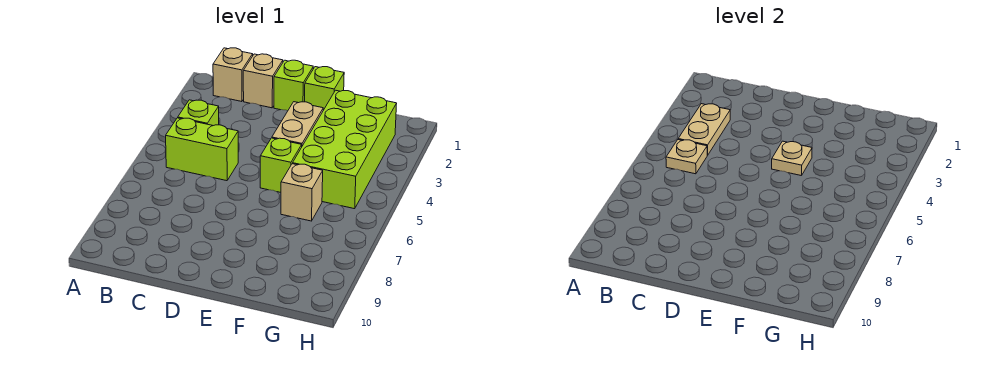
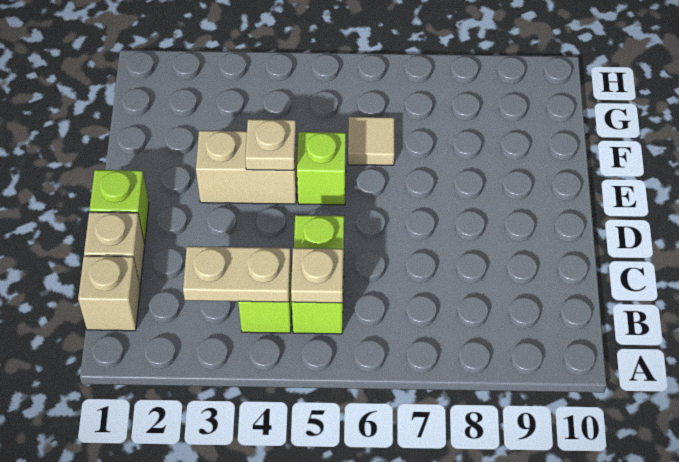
lime 1x1 brick [305,67,344,110] -> none
lime 2x4 brick [293,90,397,209] -> none
tan 1x1 brick [281,164,323,221] -> tan 1x1 tile [348,117,394,165]

